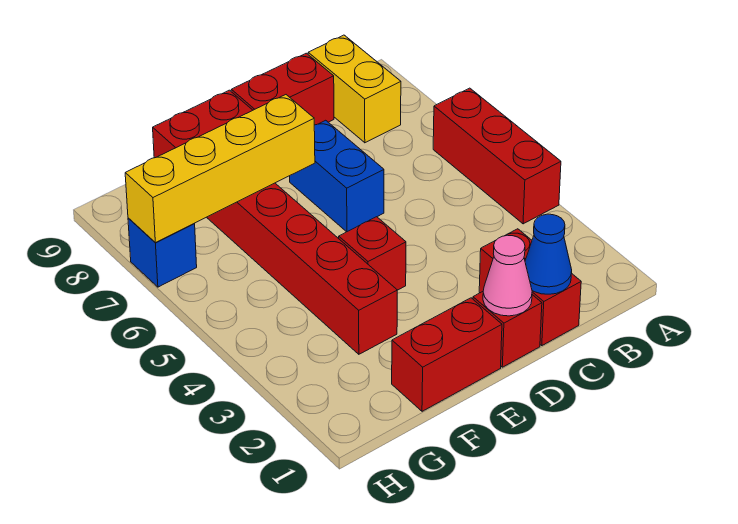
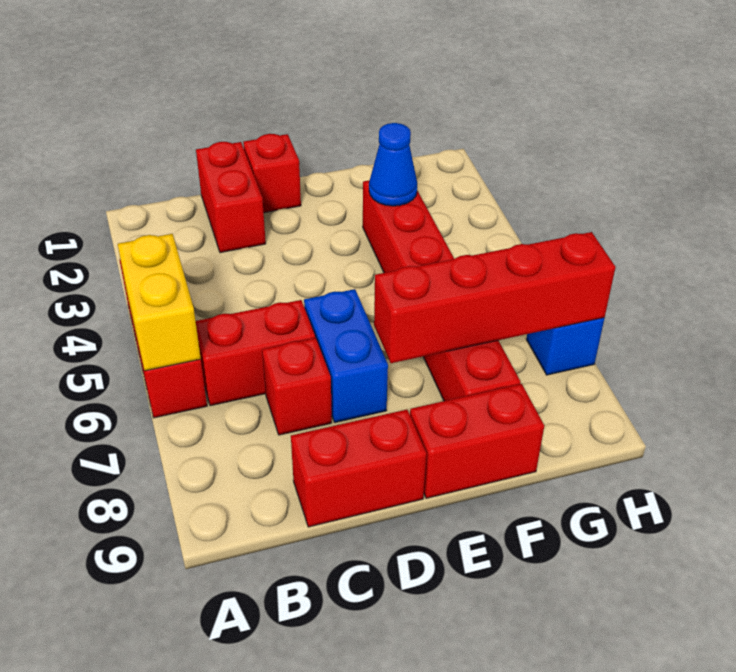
yellow 1x2 brick [308,35,401,143] -> yellow 1x2 brick moved to [118,234,201,371]
blue 1x1 cone [525,214,572,294] -> blue 1x1 cone moved to [369,123,417,206]
pink 1x1 cone [483,235,532,316] -> none
red 1x2 brick [392,298,502,411] -> red 1x2 brick moved to [196,300,315,406]
red 1x1 brick [339,217,406,290] -> red 1x1 brick moved to [262,338,332,435]
yellow 1x4 brick [125,95,315,243] -> red 1x4 brick [374,232,615,363]

